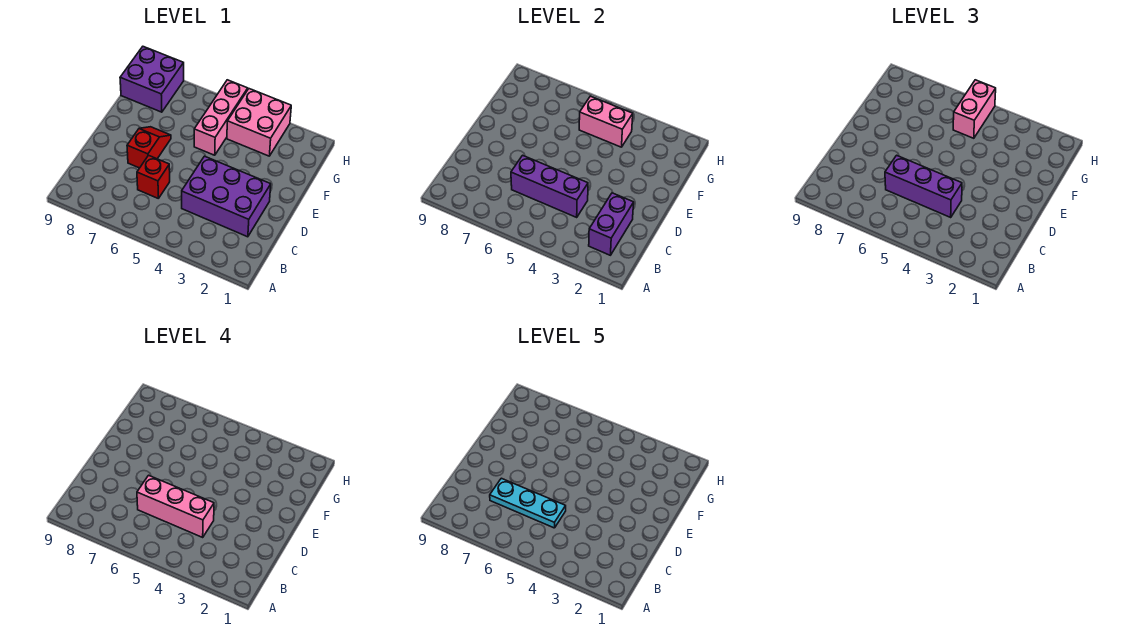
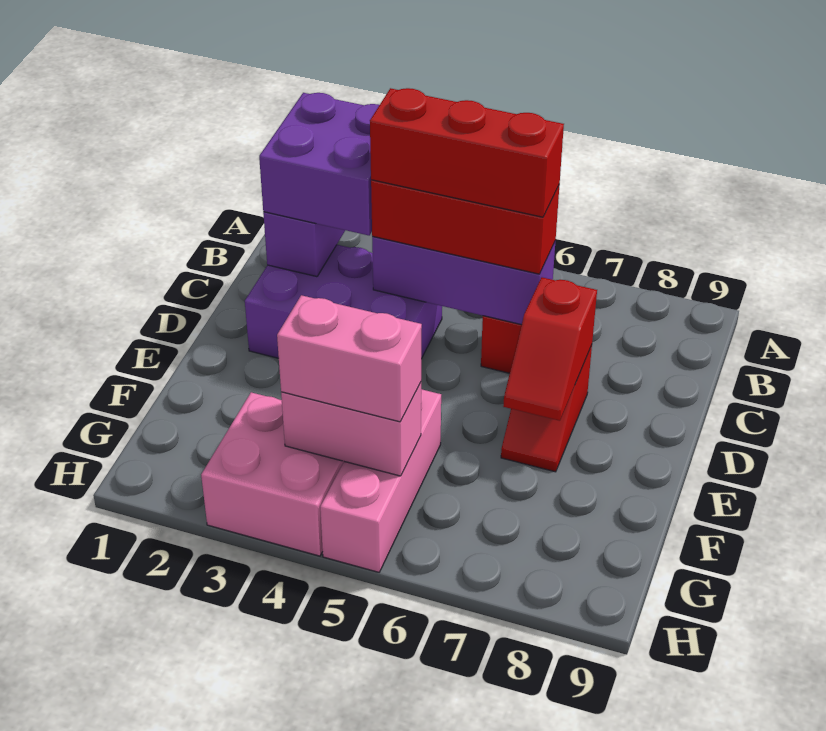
purple 1x3 brick [885,155,962,217] -> red 1x3 brick [371,180,560,274]
pink 1x3 brick [137,475,214,537] -> red 1x3 brick [370,88,564,217]
cyan 1x3 plate [490,478,566,528] -> none
none -> red 1x2 slope [503,277,597,421]
pink 1x2 brick [953,80,996,138] -> pink 1x2 brick turned to [277,295,422,422]
purple 2x2 brick [120,47,184,112] -> purple 2x2 brick moved to [259,93,379,236]

